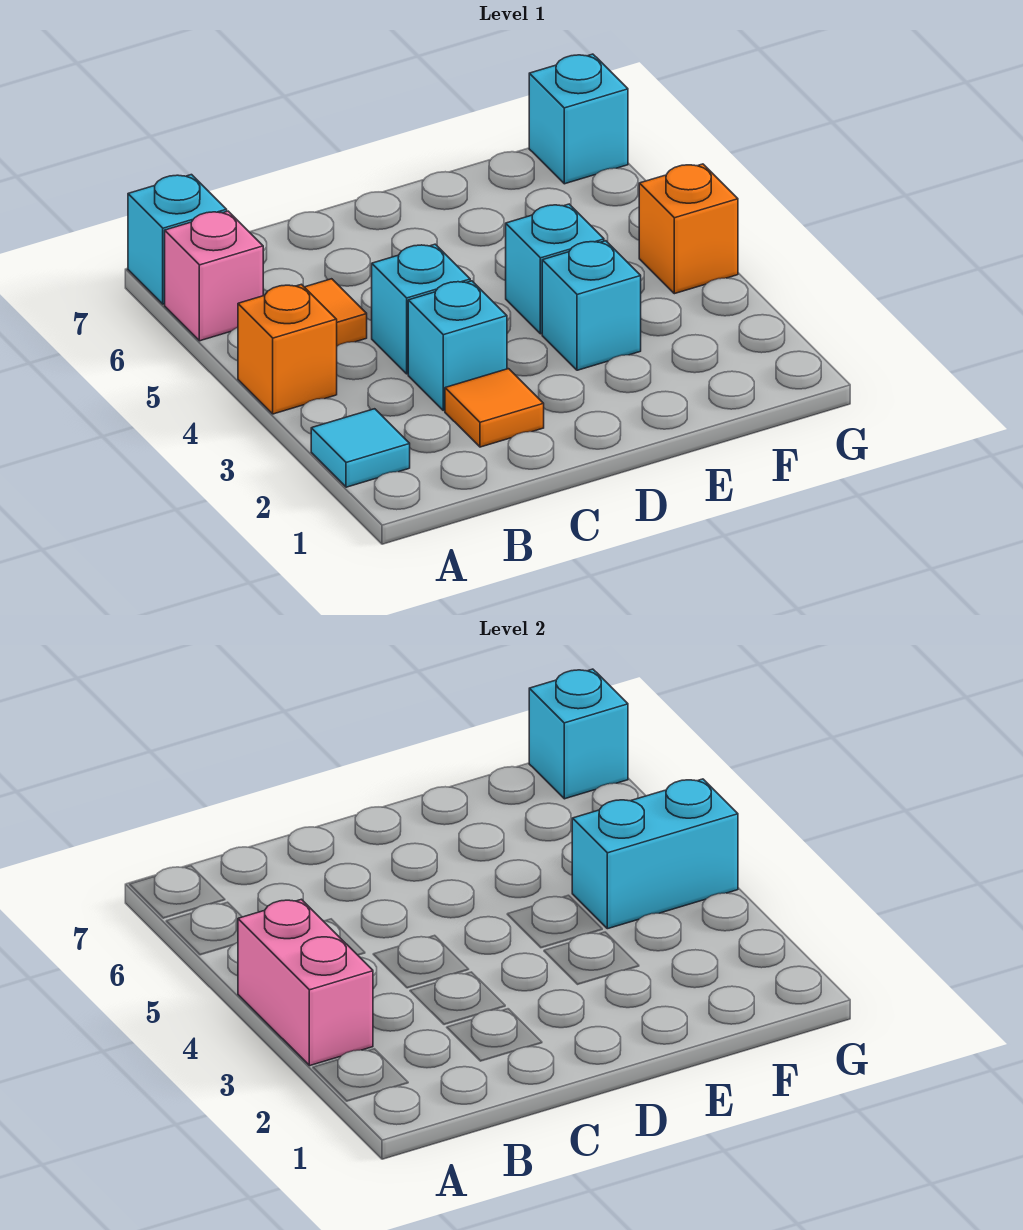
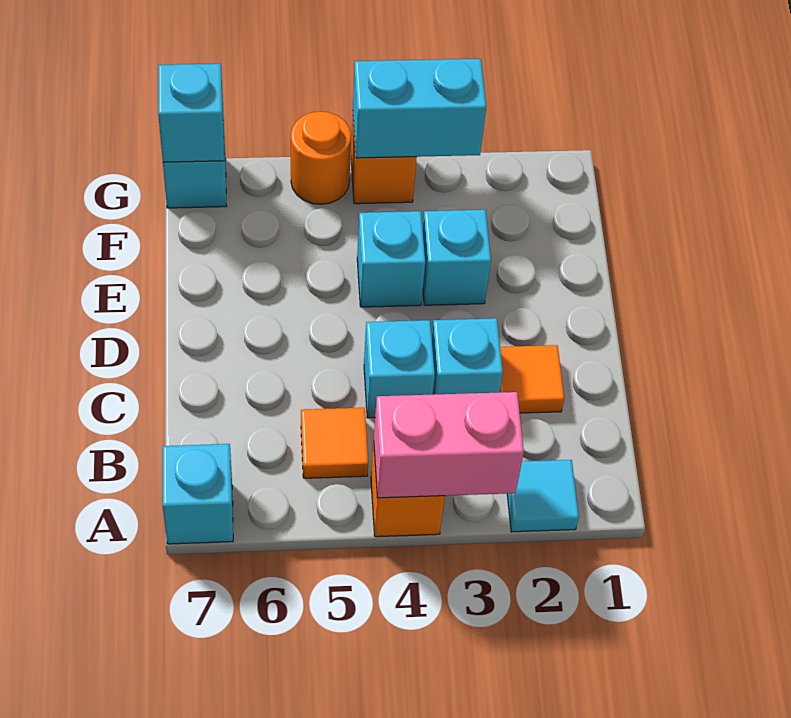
pink 1x1 brick [165,211,263,341] -> none
cyan 1x2 brick [572,779,738,929] -> cyan 1x2 brick turned to [353,59,486,158]
none -> orange 1x1 round brick [291,111,351,204]

